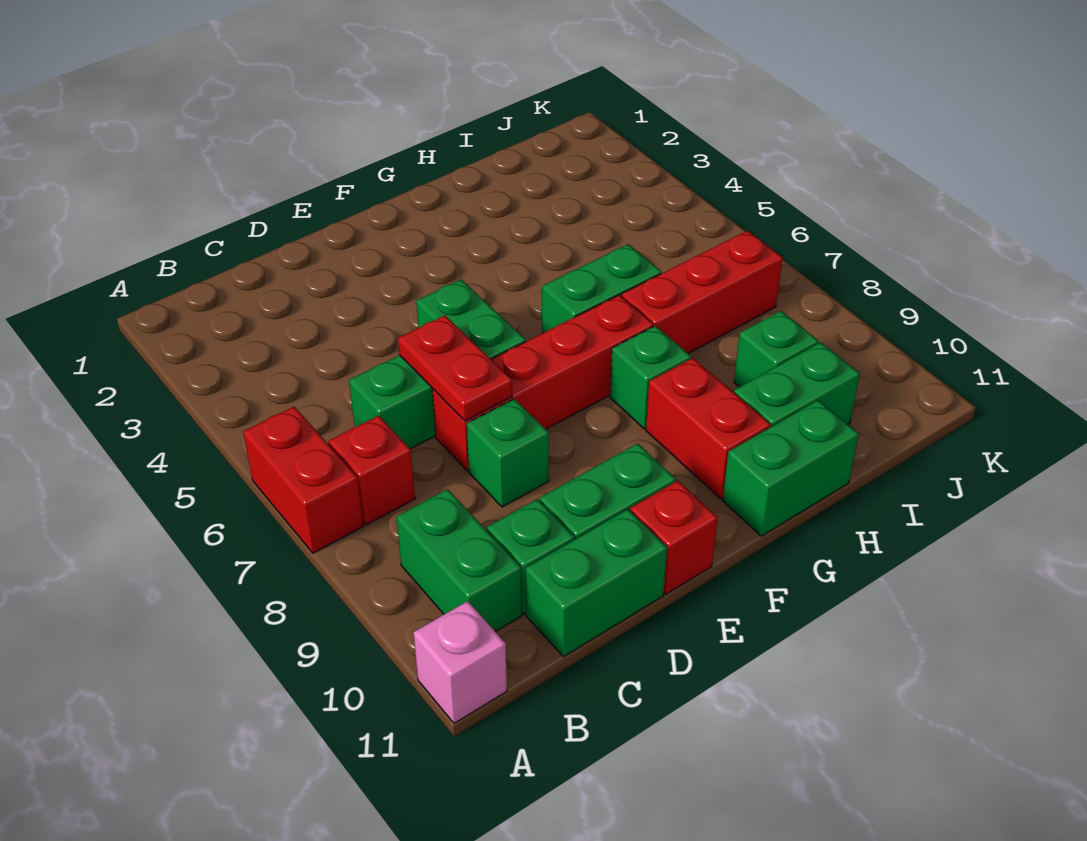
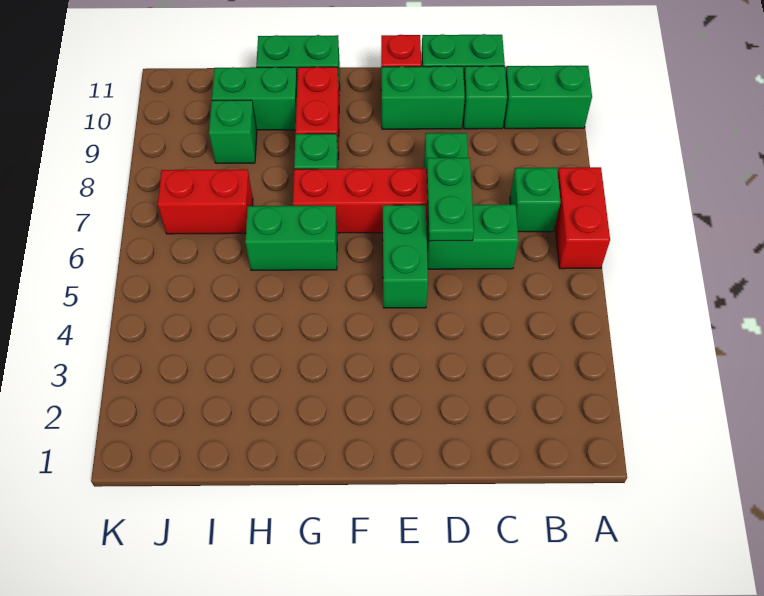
pink 1x1 brick [413,601,507,723] -> none
red 1x1 brick [329,416,415,525] -> green 1x1 brick [510,168,560,232]
green 1x2 brick [396,489,522,632] -> green 1x2 brick turned to [504,65,592,129]
red 1x2 plate [398,315,512,421] -> green 1x2 plate [427,157,474,241]
red 1x3 brick [621,231,783,353] -> red 1x2 brick [158,169,253,234]

